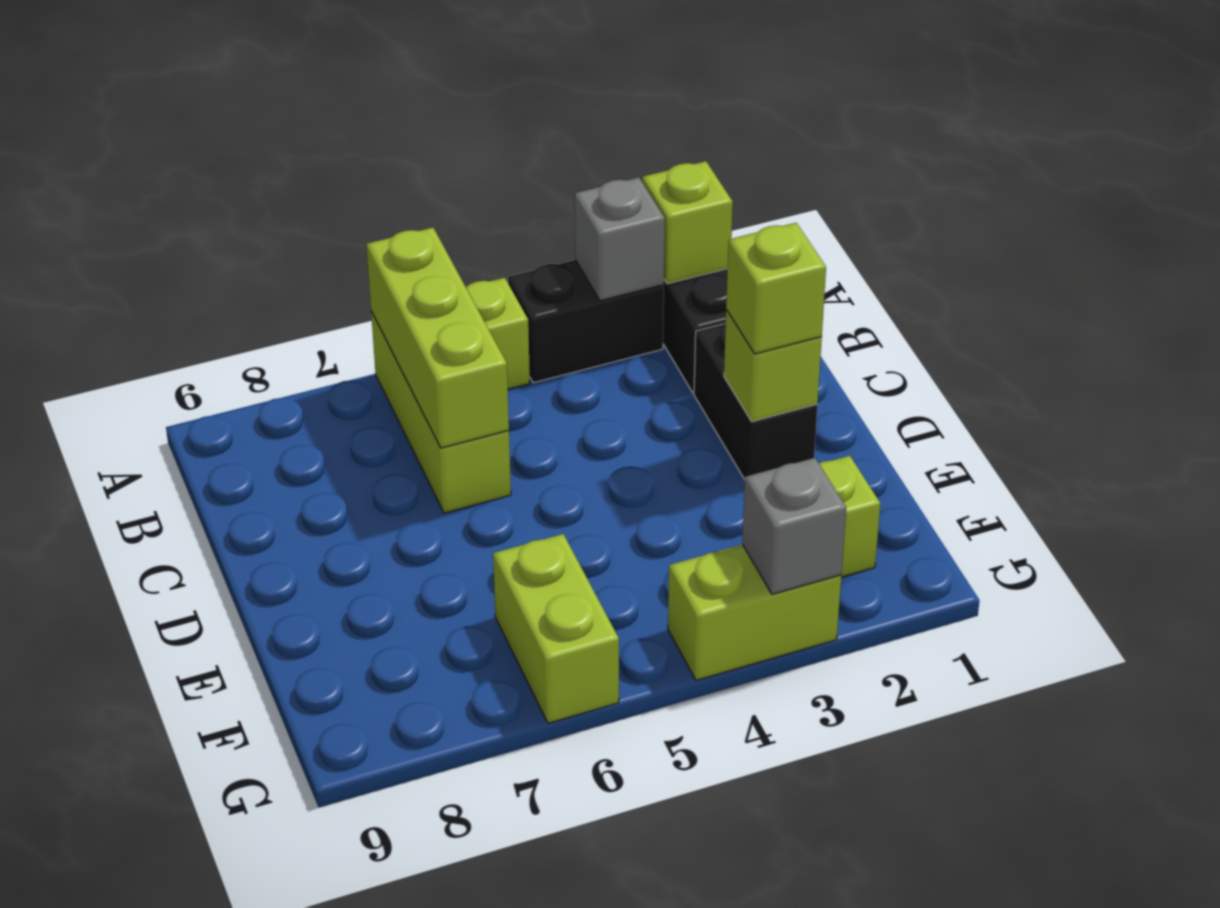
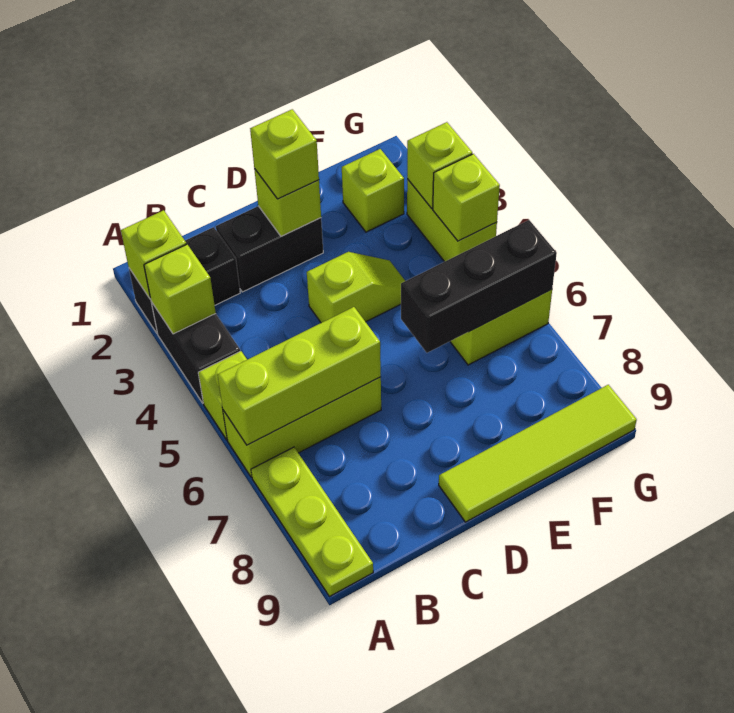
grey 1x1 brick [575,178,665,301] -> lime 1x1 brick [144,244,216,334]
none -> lime 1x3 plate [251,447,373,597]
none -> lime 1x2 slope [307,252,405,323]
none -> lime 1x4 tile [439,385,637,522]
none -> black 1x3 brick [401,220,557,353]
grey 1x1 brick [742,458,846,594] -> lime 1x1 brick [407,122,472,208]
none -> lime 1x1 brick [433,154,500,241]

